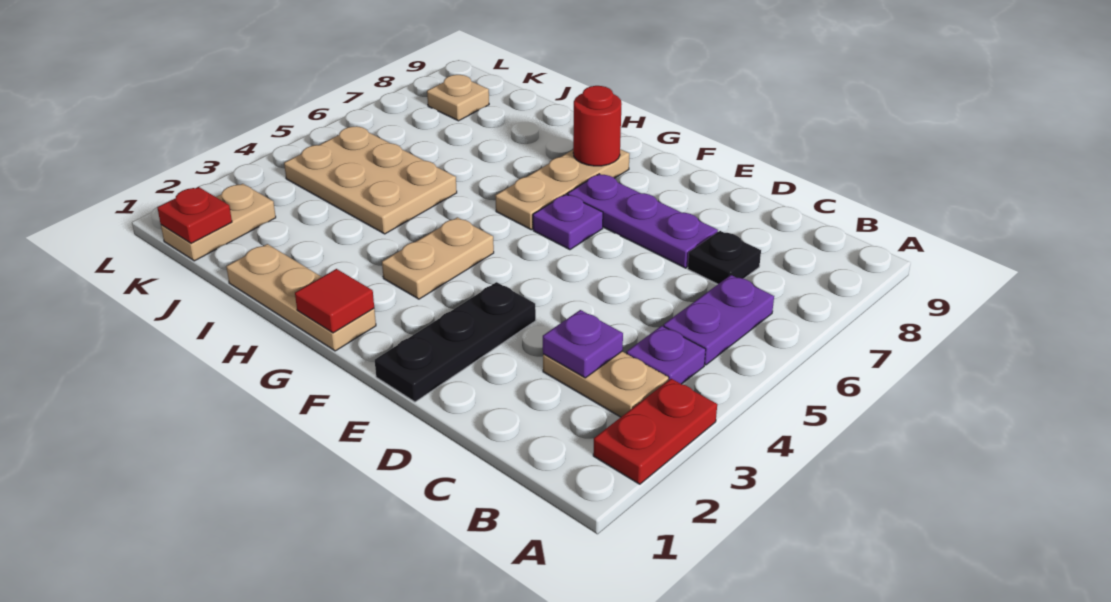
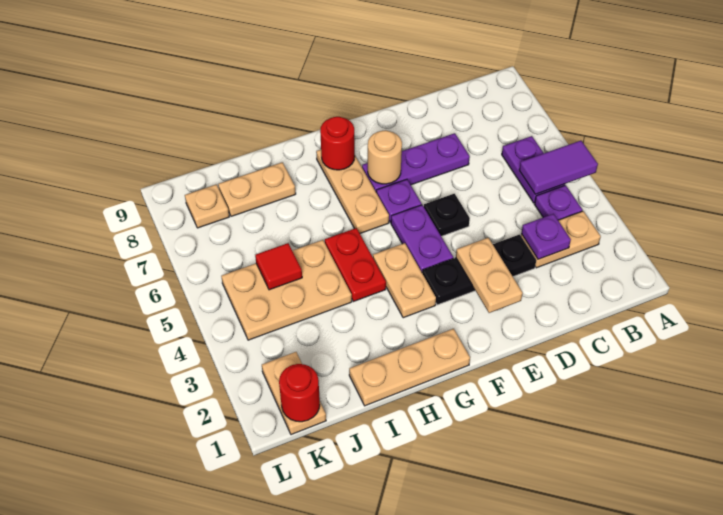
red 1x2 plate [593,379,717,484] -> red 1x2 plate moved to [325,228,386,302]
none -> purple 1x2 tile [519,141,598,194]
black 1x1 plate [688,231,761,284] -> black 1x1 plate moved to [424,194,470,236]
black 1x3 plate [375,282,536,402] -> black 1x3 plate turned to [422,234,536,305]
none -> tan 1x2 plate [456,238,523,313]
none -> purple 1x2 plate [391,205,453,272]
none -> tan 1x1 round brick [368,130,402,184]
red 1x1 tile [295,269,374,333] -> red 1x1 tile moved to [255,243,302,290]
none -> tan 1x2 plate [218,162,296,216]
red 1x1 plate [157,187,232,243] -> red 1x1 round brick [279,364,320,422]

